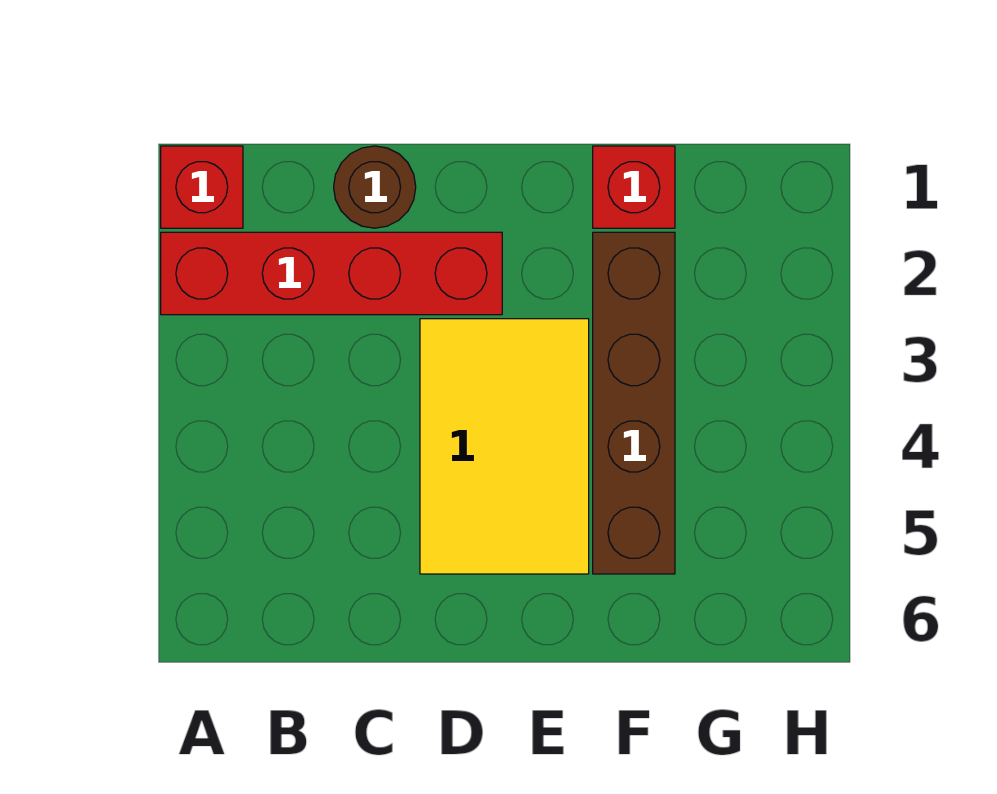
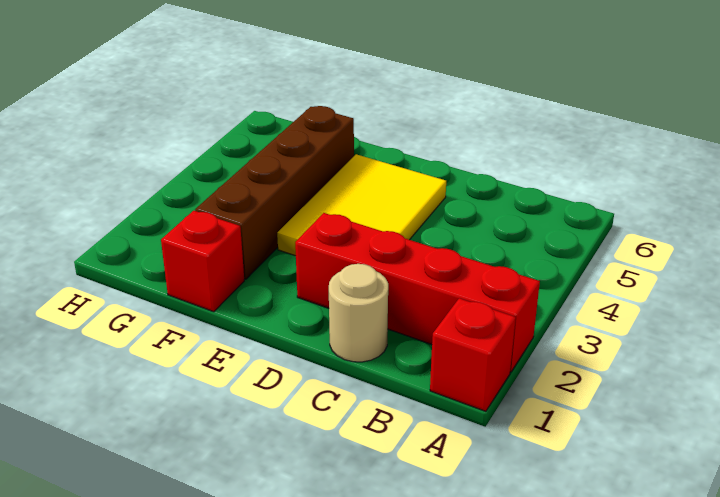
brown 1x1 round brick [334,146,416,228] -> tan 1x1 round brick [329,264,388,362]

